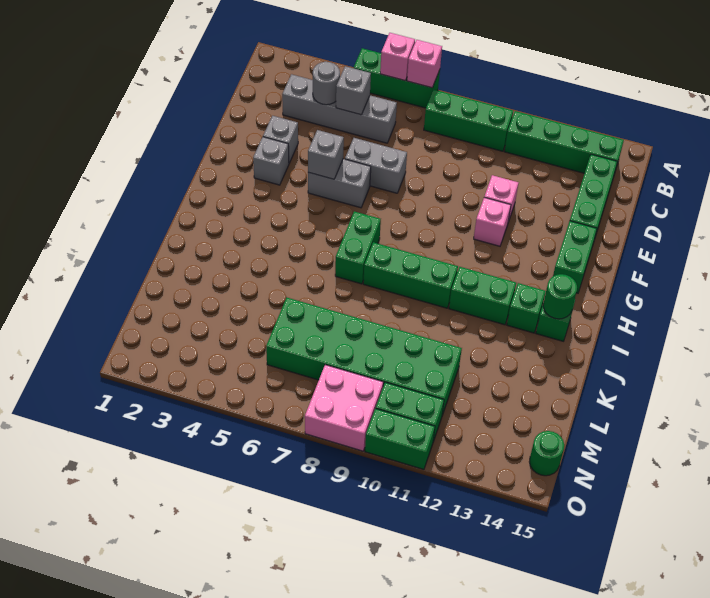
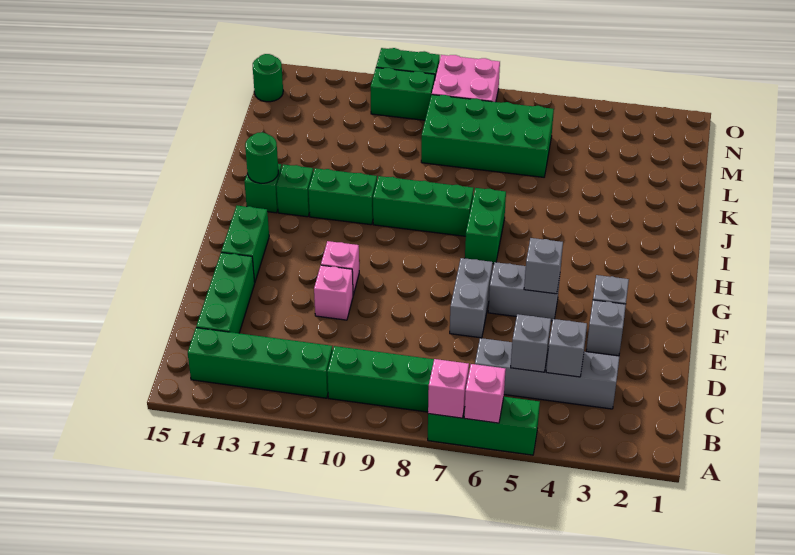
grey 1x1 round brick [313,62,340,105] -> grey 1x1 brick [546,319,587,377]
grey 1x2 brick [345,138,407,193] -> grey 1x2 brick turned to [450,258,493,338]
green 2x6 brick [266,297,462,415] -> green 2x4 brick [421,95,554,177]

